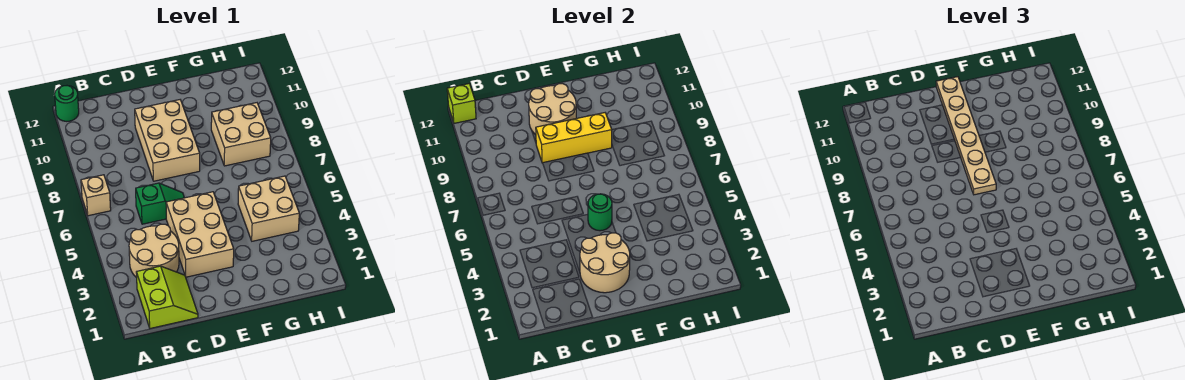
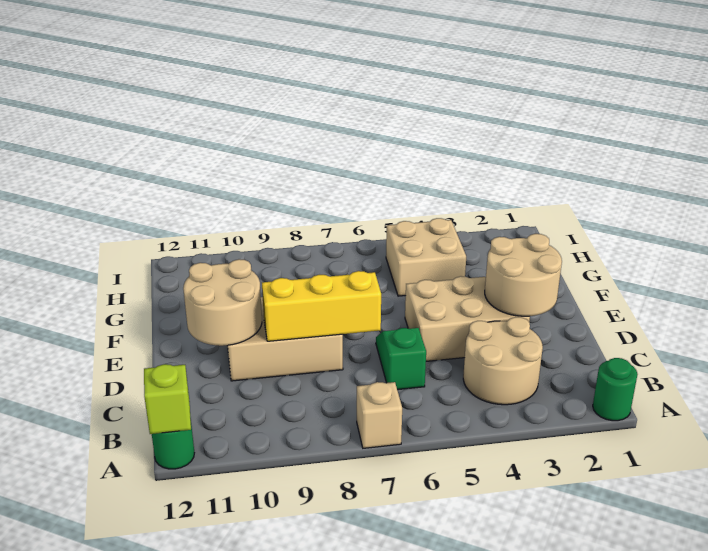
lime 2x2 slope [136,266,198,329] -> none
yellow 1x3 brick [536,113,612,163] -> yellow 1x3 brick turned to [262,271,381,341]
green 1x1 round brick [588,194,612,231] -> green 1x1 round brick moved to [593,358,638,421]
tan 1x6 plate [936,77,996,195] -> none
tan 2x2 brick [211,103,271,166] -> none

